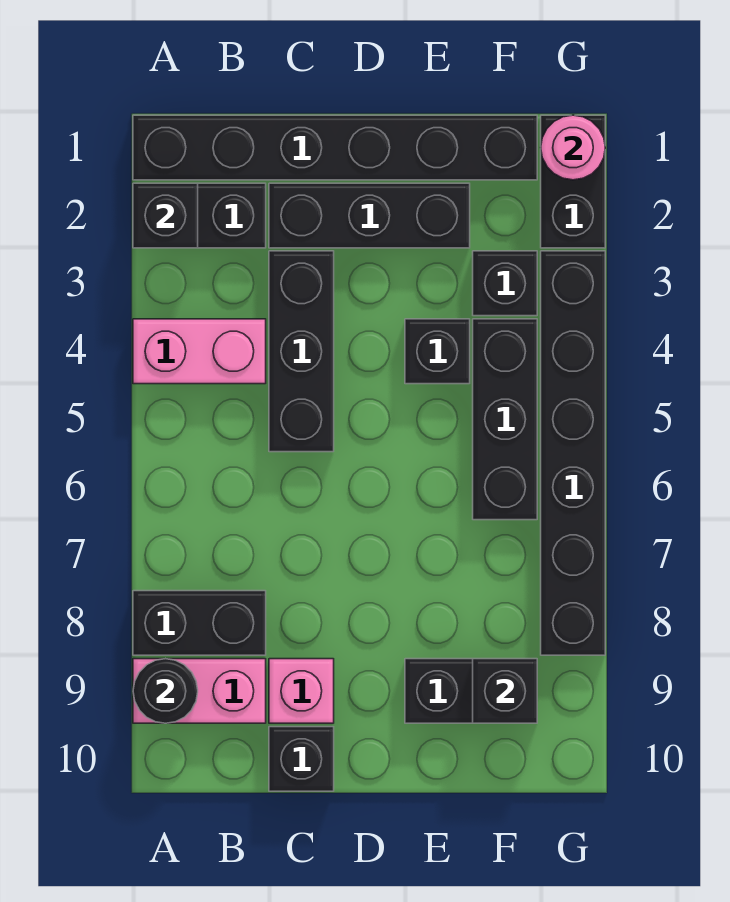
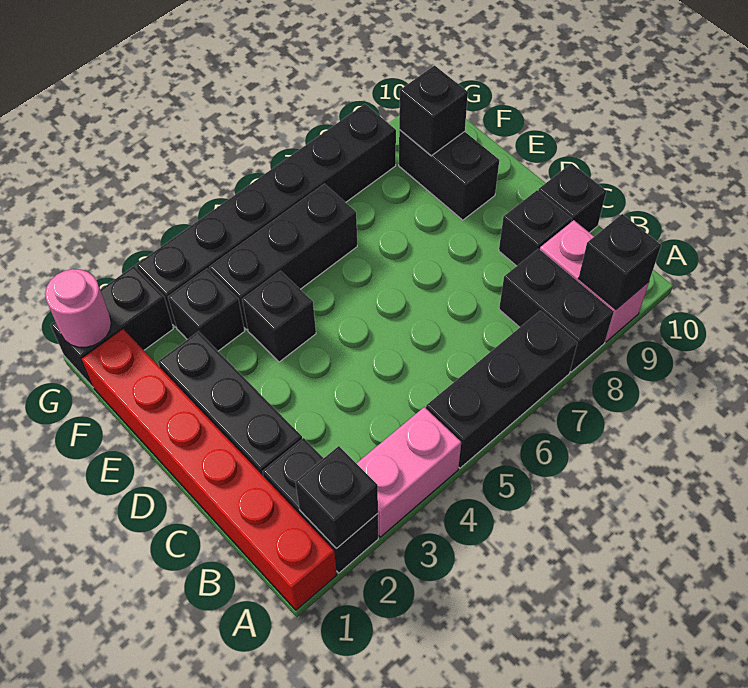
black 1x6 brick [133,115,537,180] -> red 1x6 brick [82,329,337,610]
pink 1x2 brick [133,319,266,384] -> pink 1x2 brick turned to [356,407,461,537]
black 1x1 round brick [133,659,198,723] -> black 1x1 brick [578,214,661,309]
black 1x3 brick [269,251,334,452] -> black 1x3 brick moved to [426,311,577,468]
pink 1x1 brick [269,659,334,723] -> black 1x1 brick [499,190,572,266]

